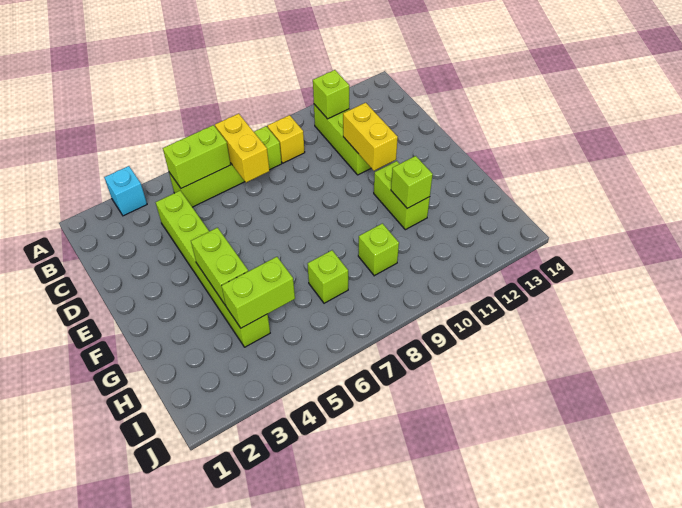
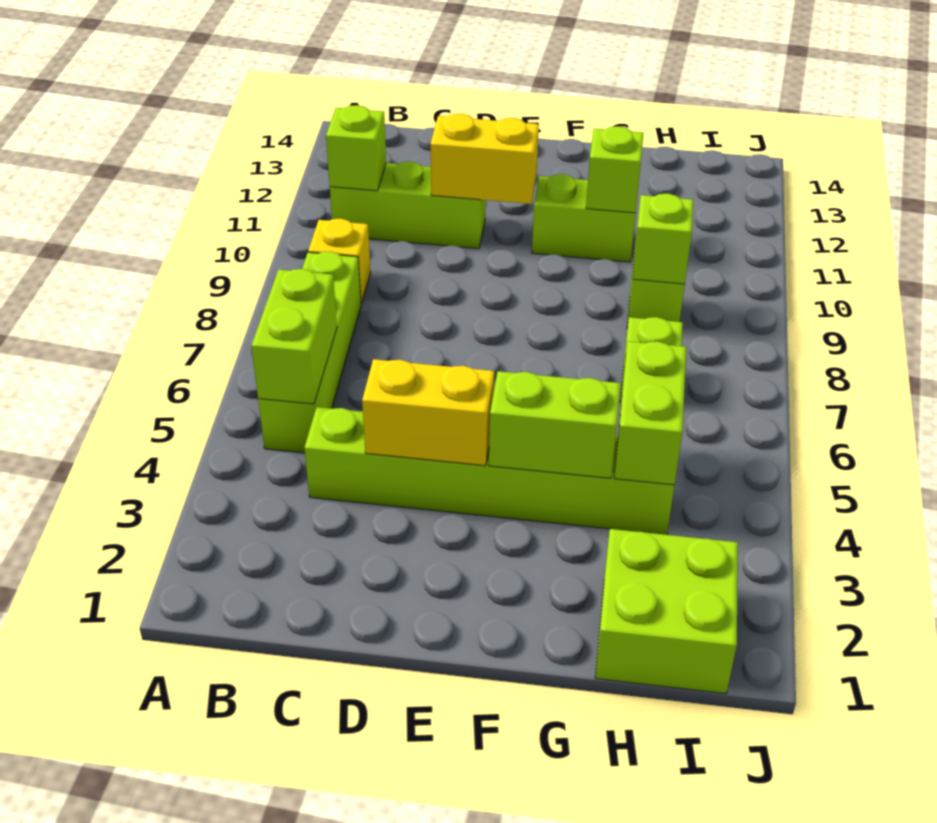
cyan 1x1 brick [104,166,147,216] -> none
yellow 1x2 brick [215,114,269,182] -> yellow 1x2 brick moved to [362,359,494,466]
none -> lime 2x2 brick [595,529,738,694]
none -> lime 1x1 brick [632,193,693,284]

